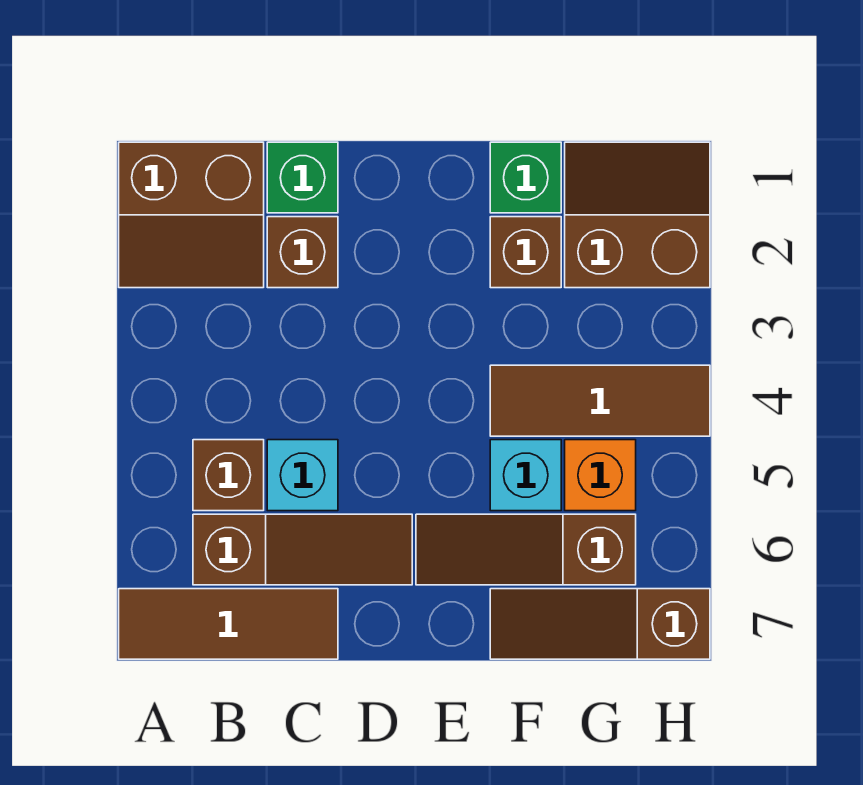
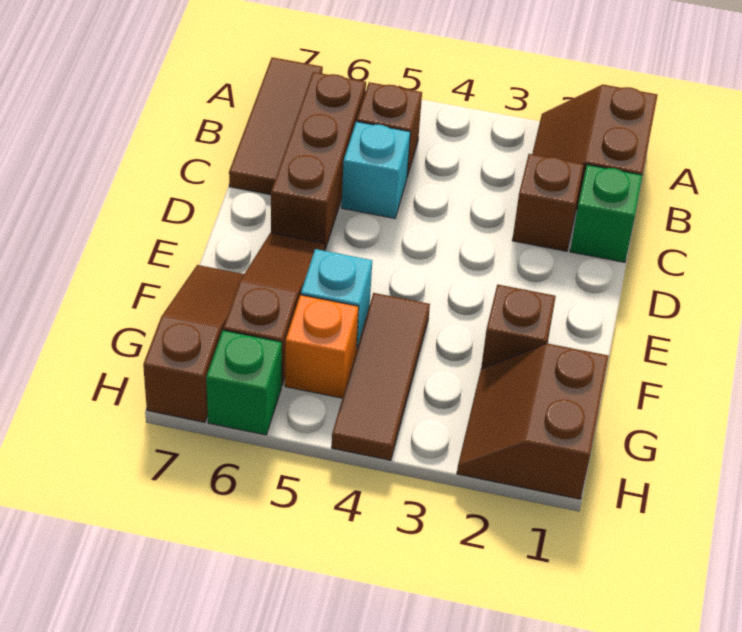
brown 1x3 slope [193,514,412,585] -> brown 1x3 brick [271,72,366,249]
green 1x1 brick [490,142,561,213] -> green 1x1 brick moved to [206,330,282,435]
brown 2x2 slope [565,142,710,288] -> brown 2x2 slope turned to [457,343,609,499]

